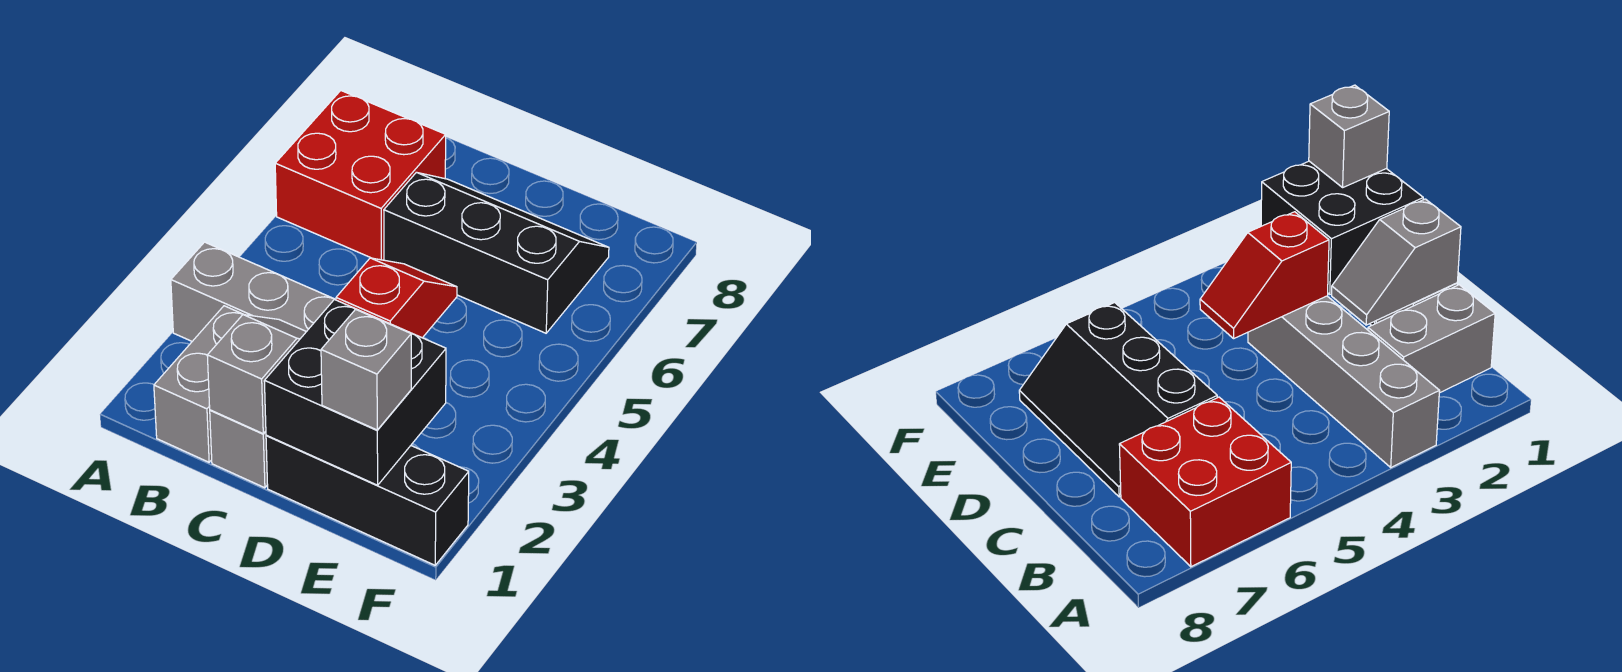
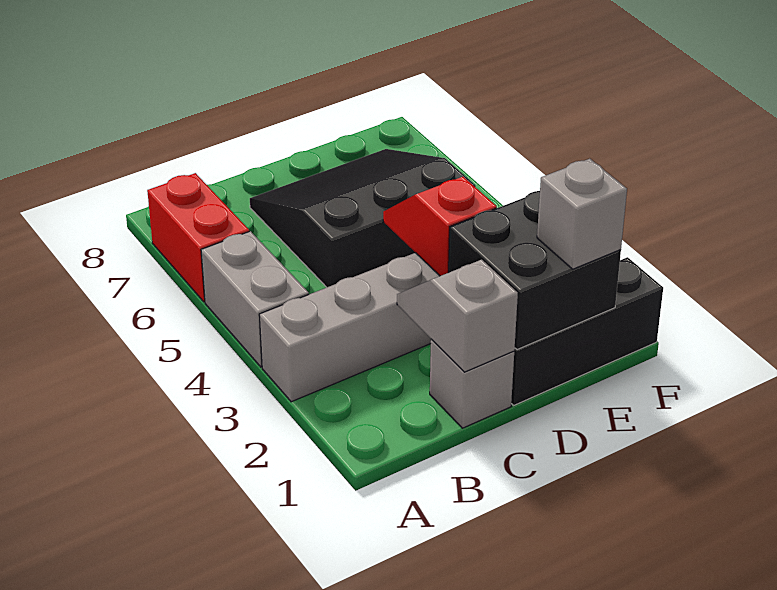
red 2x2 brick [275,91,446,260] -> red 1x2 brick [147,173,249,302]
grey 1x2 brick [154,306,244,462] -> grey 1x2 brick moved to [201,231,309,367]
black 2x3 slope [384,172,609,333] -> black 3x3 slope [250,149,476,287]

